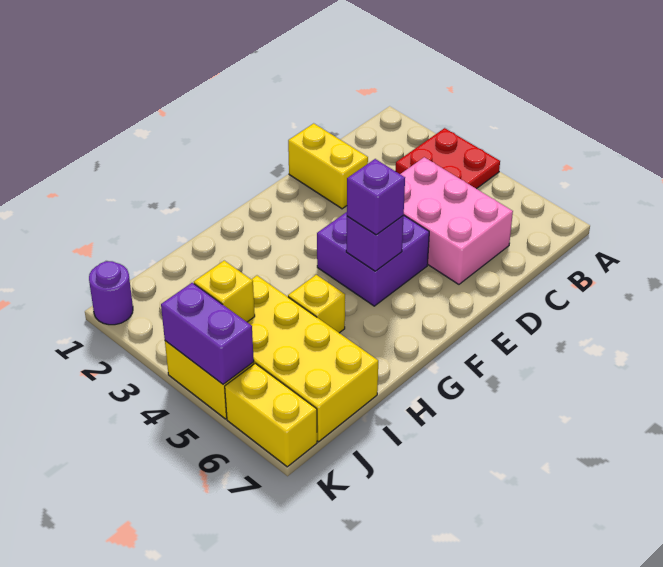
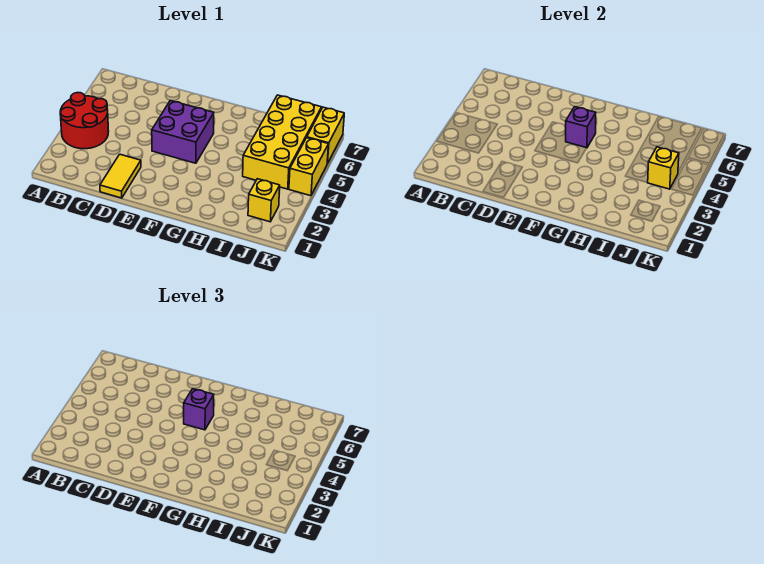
red 2x2 plate [396,128,500,189] -> red 2x2 round brick [60,93,109,149]
pink 2x3 brick [400,157,513,284] -> none
yellow 1x2 brick [288,123,368,209] -> yellow 1x2 tile [100,154,141,198]
yellow 1x1 brick [288,275,345,333] -> yellow 1x1 brick moved to [248,179,280,222]
purple 1x1 round brick [89,261,133,325] -> none
purple 1x2 brick [161,283,254,384] -> none

